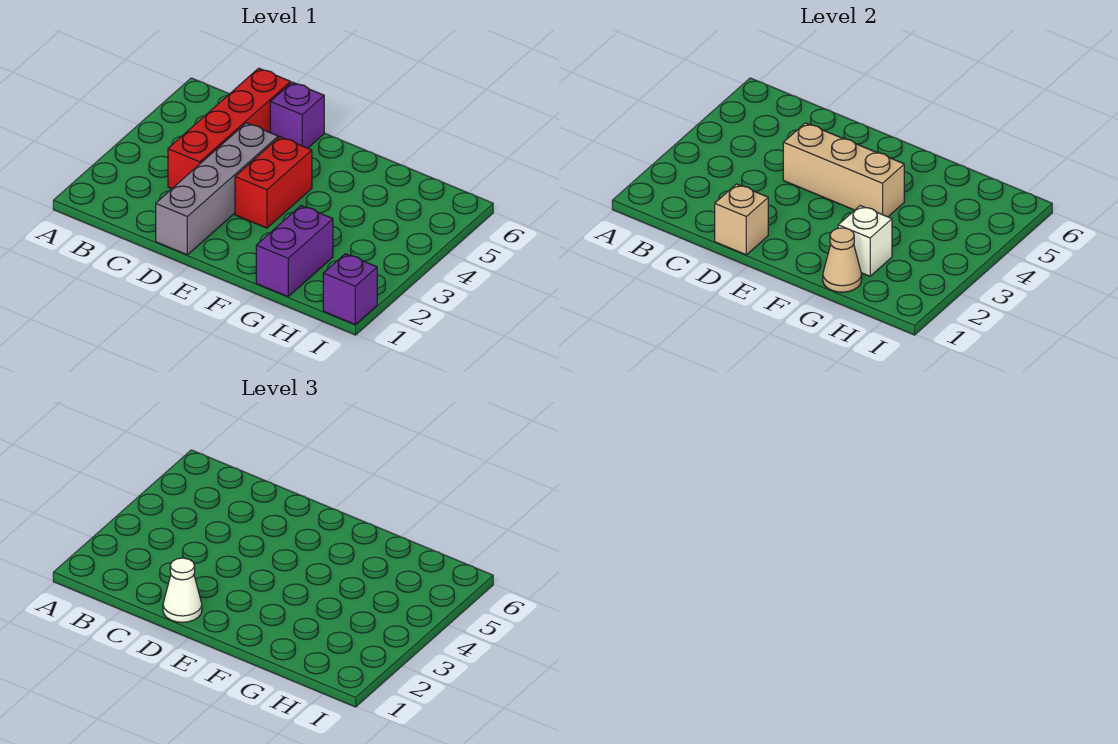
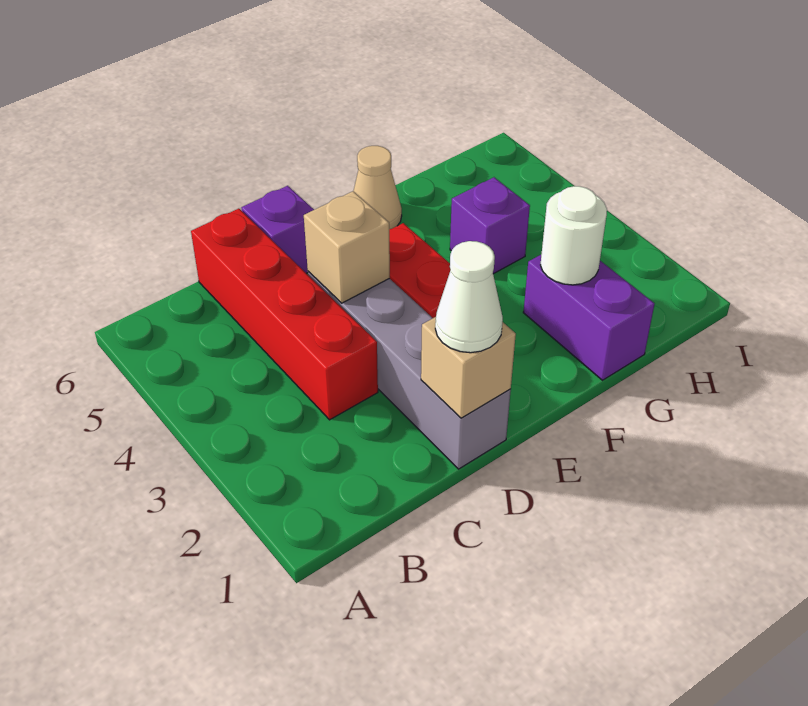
tan 1x3 brick [783,123,904,217] -> tan 1x1 brick [304,191,390,303]
tan 1x1 cone [823,228,862,292] -> tan 1x1 cone moved to [354,146,402,229]
white 1x1 brick [838,206,892,276] -> white 1x1 round brick [541,186,607,285]
purple 1x1 brick [323,254,377,324] -> purple 1x1 brick moved to [450,177,530,274]

